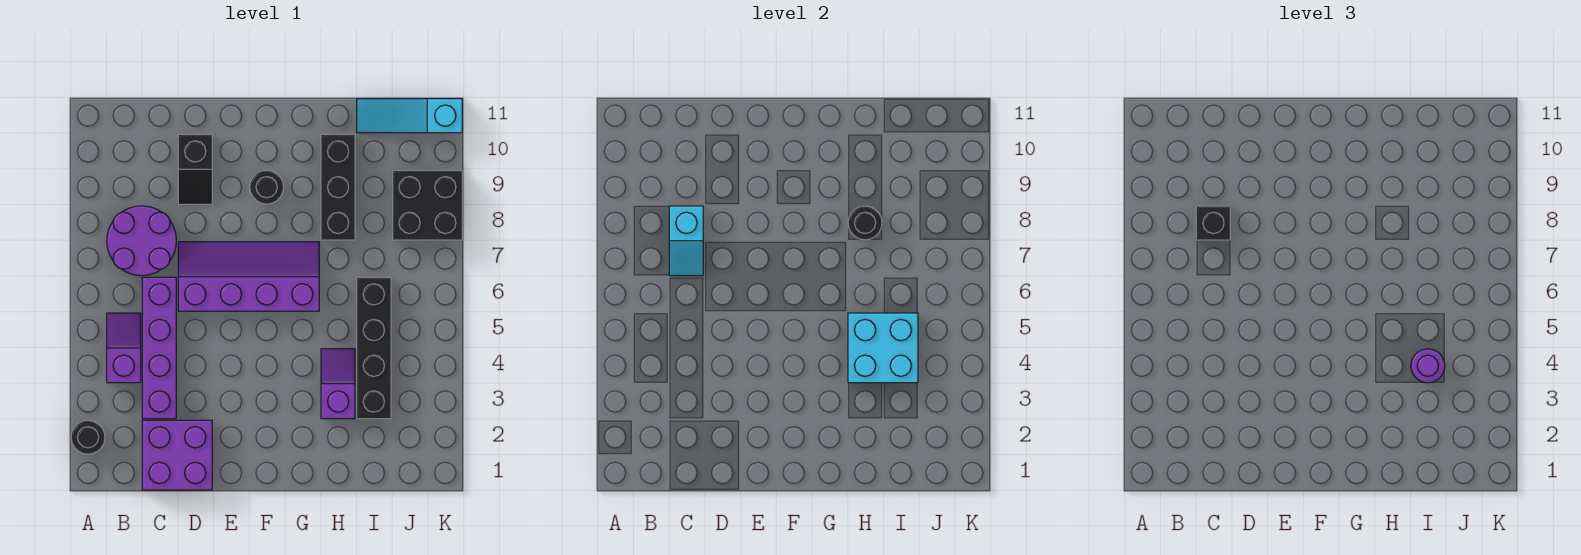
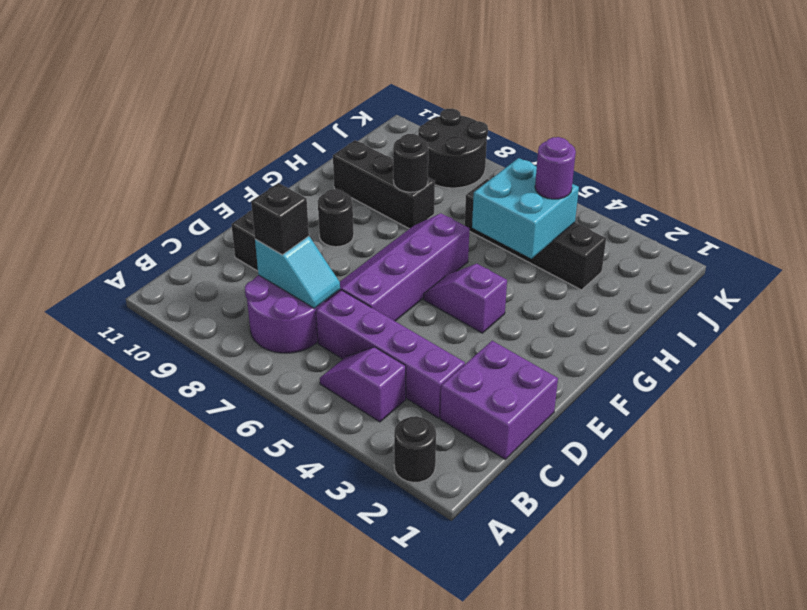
purple 1x2 slope [321,349,355,419] -> purple 1x2 slope moved to [424,264,507,333]
cyan 1x3 slope [357,99,462,133] -> none
black 2x2 brick [393,170,462,240] -> black 2x2 round brick [418,109,488,188]

